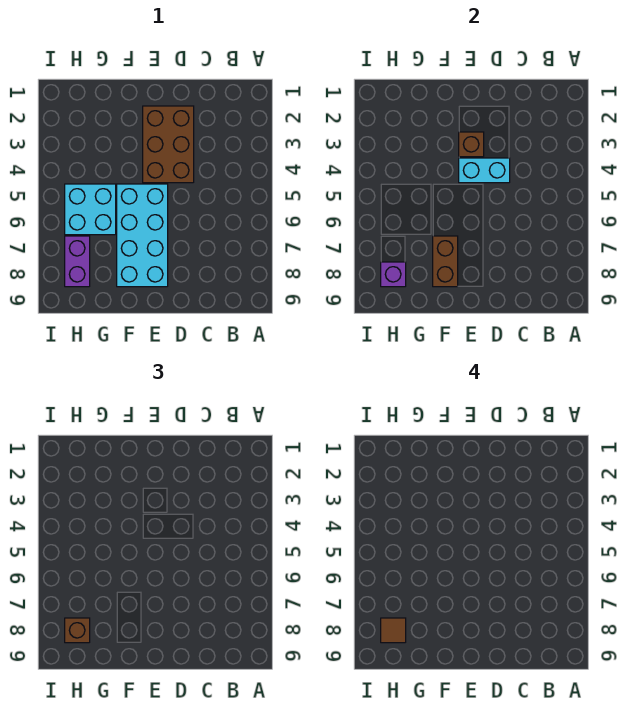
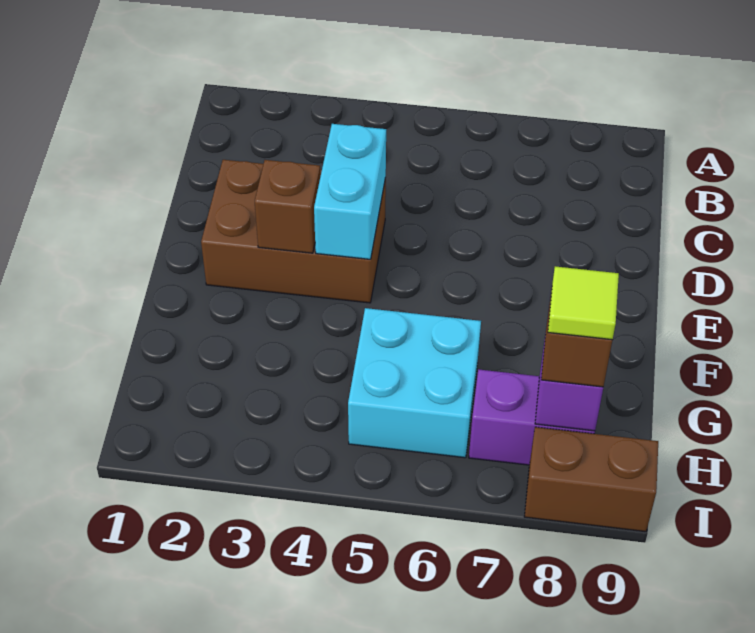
cyan 2x4 brick [117,184,168,287] -> none
brown 1x2 brick [433,236,458,287] -> brown 1x2 brick moved to [524,427,658,532]
brown 1x1 tile [381,618,406,643] -> lime 1x1 tile [548,266,619,340]

